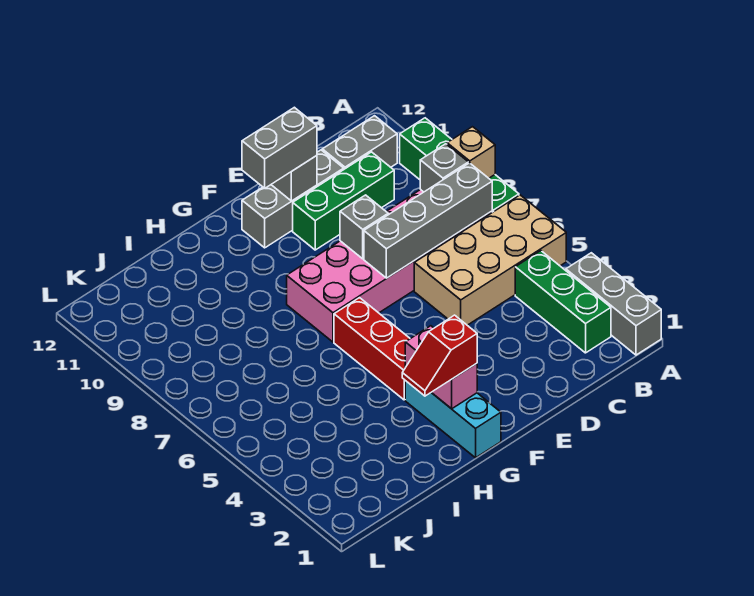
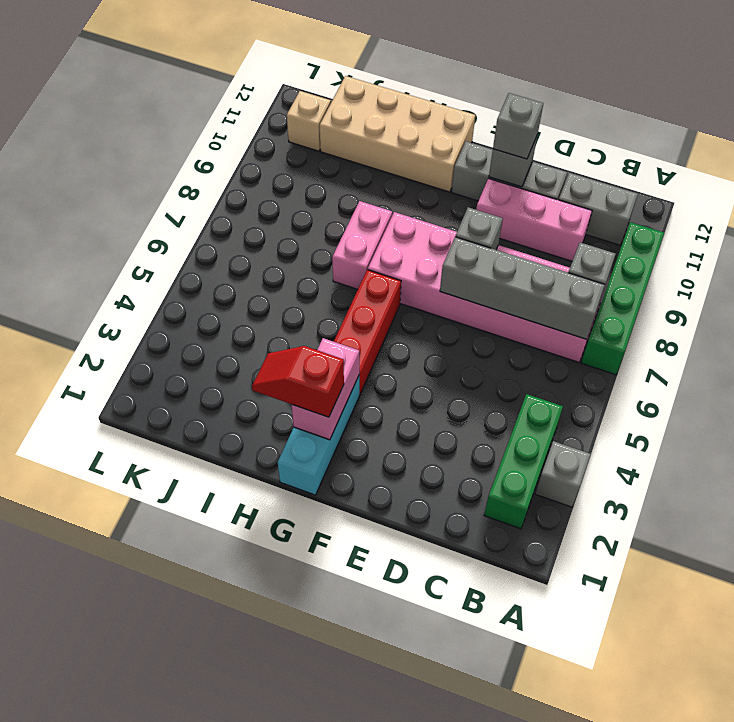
grey 1x3 brick [566,253,661,355] -> grey 1x1 brick [536,441,591,507]
tan 2x4 brick [414,195,566,325] -> tan 2x4 brick moved to [320,76,475,192]
tan 1x1 brick [447,127,495,178] -> tan 1x1 brick moved to [287,91,331,151]
green 1x3 brick [293,152,394,250] -> pink 1x3 brick [476,179,592,261]
grey 1x2 brick [242,107,317,188] -> grey 1x1 brick [493,93,543,159]
none -> pink 1x2 brick [332,201,392,289]

